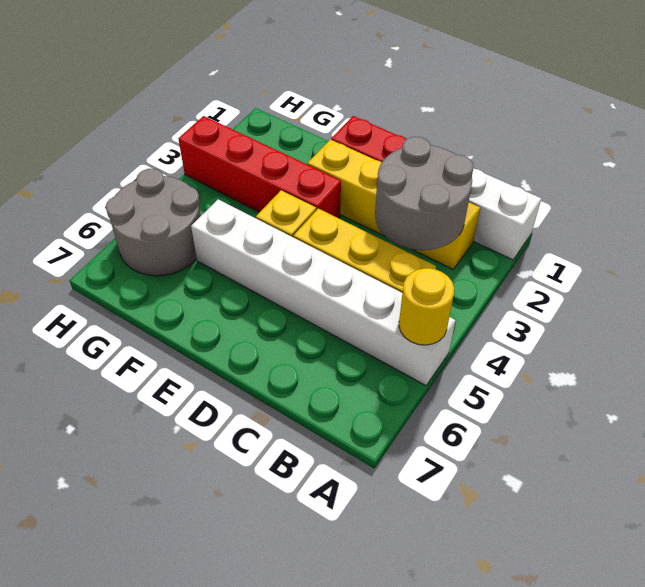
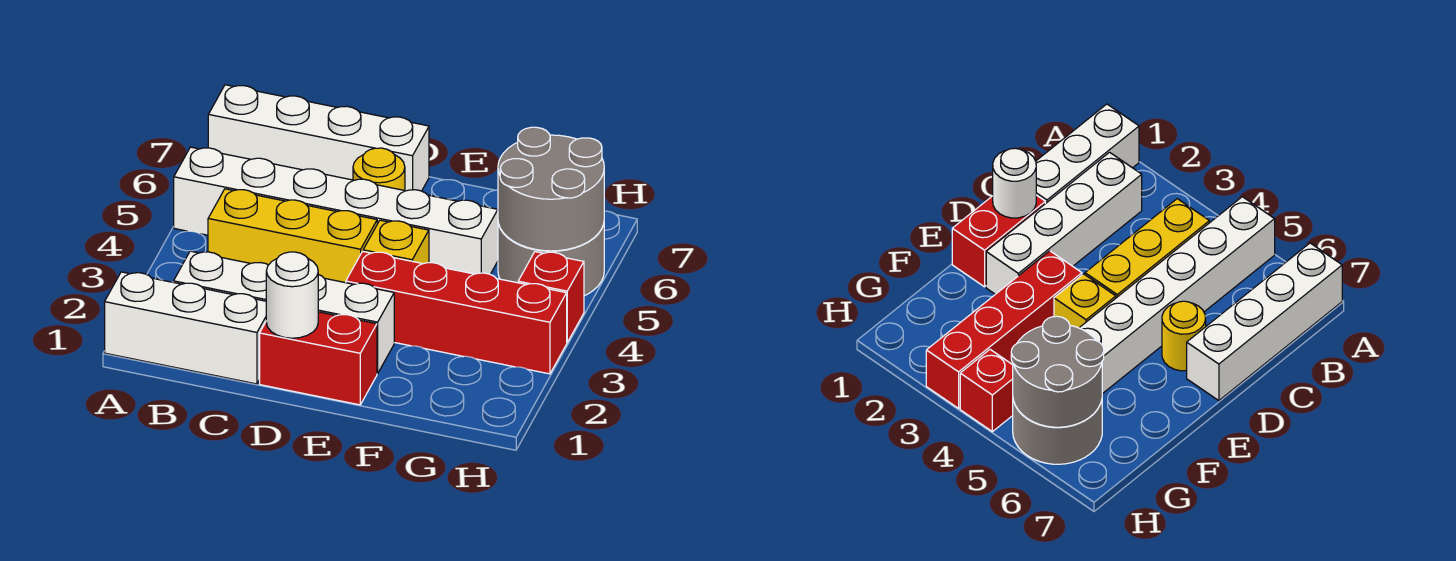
yellow 1x1 round brick [399,268,454,345] -> yellow 1x1 round brick moved to [353,148,405,190]
none -> white 1x4 brick [208,85,429,191]
yellow 1x4 brick [307,139,480,269] -> white 1x4 brick [174,251,394,374]
grey 2x2 round brick [375,137,474,250] -> grey 2x2 round brick moved to [498,127,604,251]
none -> white 1x1 round brick [266,252,318,338]
none -> red 1x1 brick [518,252,584,342]

